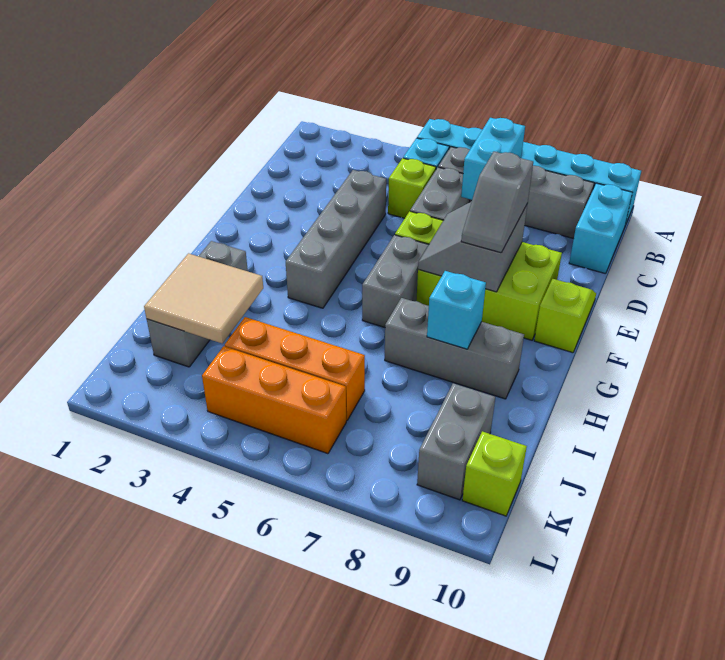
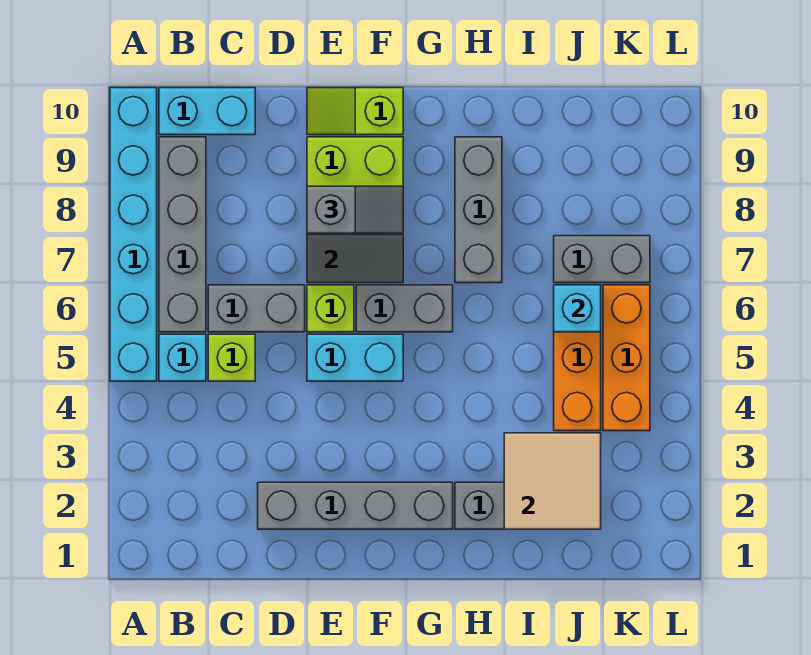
cyan 1x2 brick [461,118,525,200] -> cyan 1x2 brick moved to [307,334,403,381]
grey 1x4 brick [286,170,386,308] -> grey 1x4 brick moved to [258,482,453,529]
cyan 1x1 brick [427,271,486,349] -> cyan 1x1 brick moved to [554,285,601,332]
grey 1x2 brick [417,383,495,500] -> grey 1x2 brick moved to [554,236,650,283]
lime 1x1 brick [462,431,527,516] -> none

